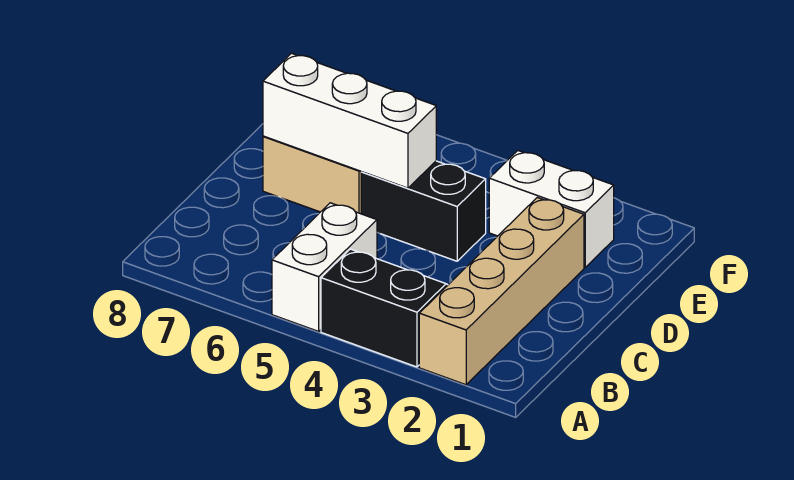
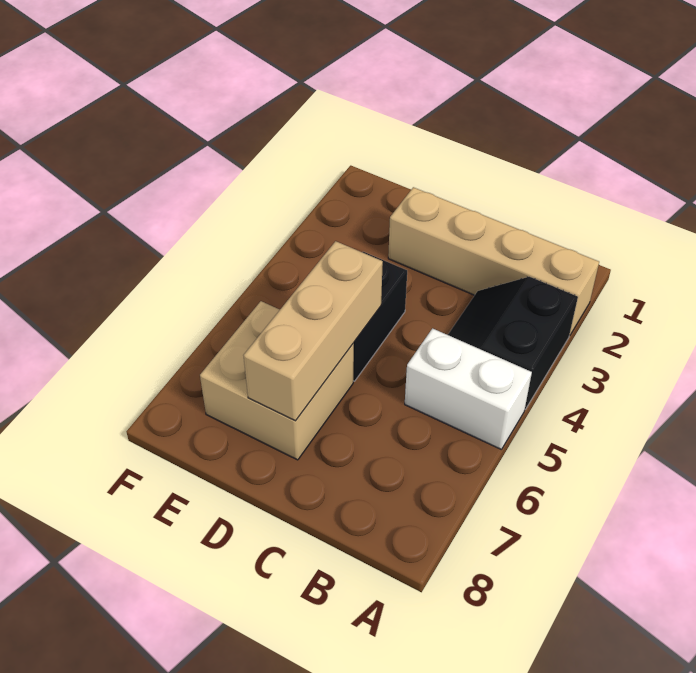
white 1x3 brick [263,53,436,188] -> tan 1x3 brick [243,241,383,421]
white 1x2 brick [489,151,614,267] -> none

